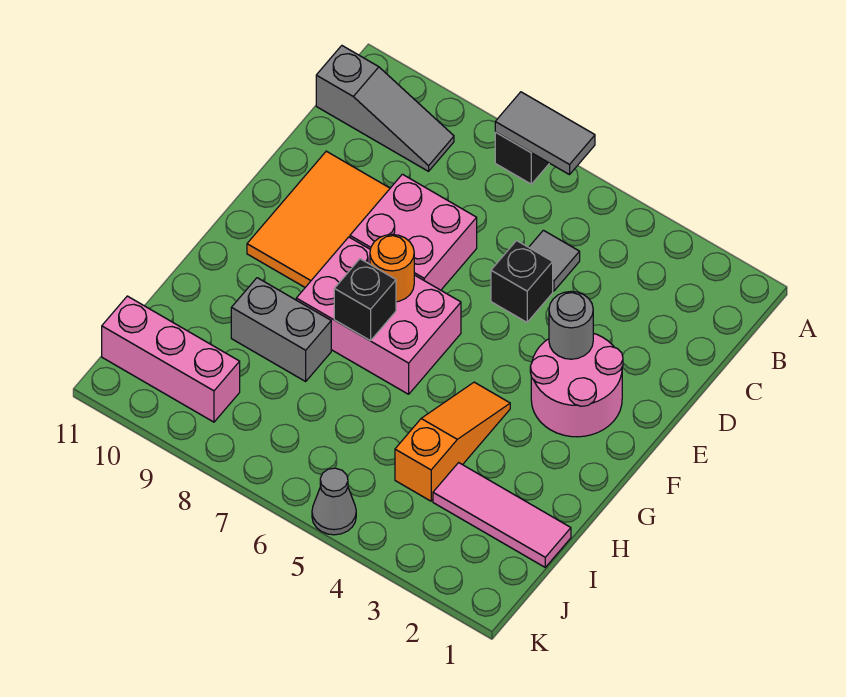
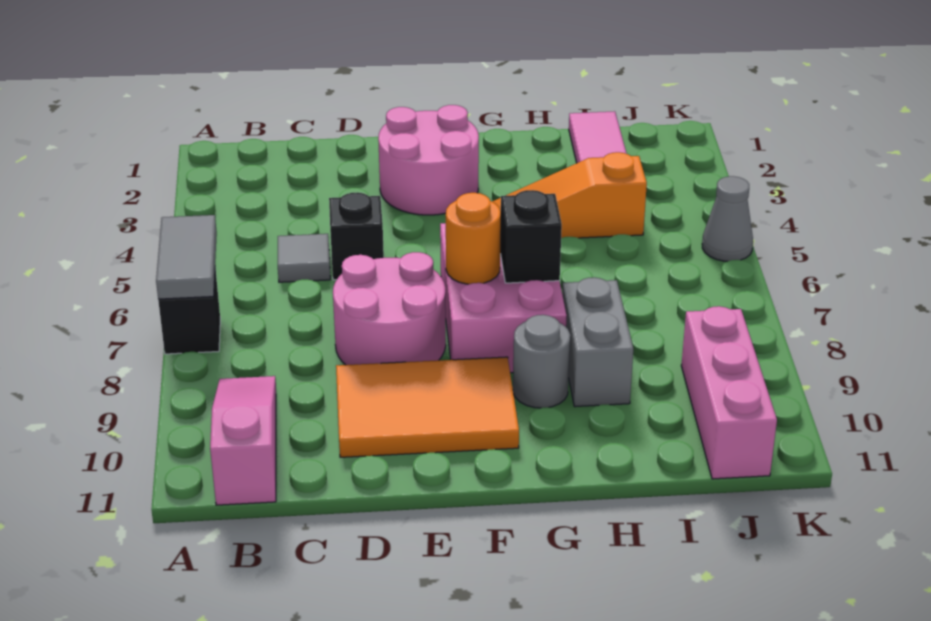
grey 1x3 slope [316,46,454,171] -> pink 1x3 slope [210,376,276,505]
pink 2x2 brick [350,174,477,290] -> pink 2x2 round brick [333,252,446,365]
grey 1x1 round brick [549,291,593,359] -> grey 1x1 round brick moved to [513,315,570,408]

